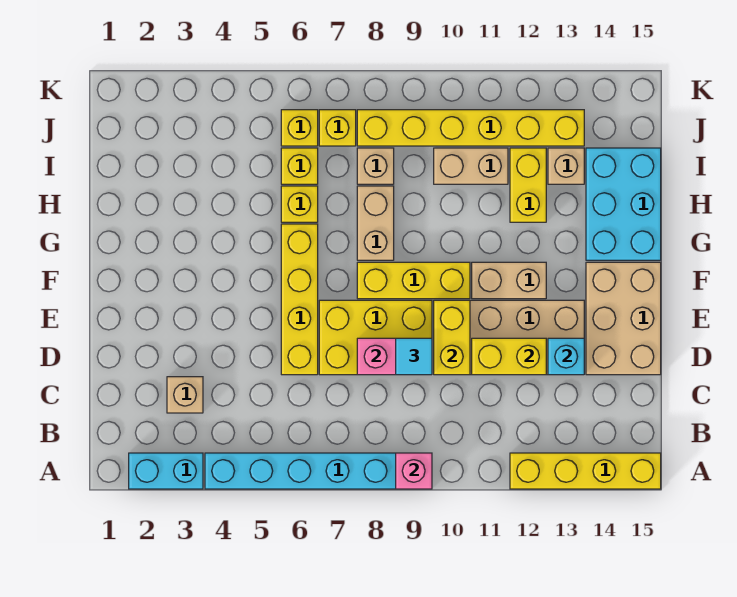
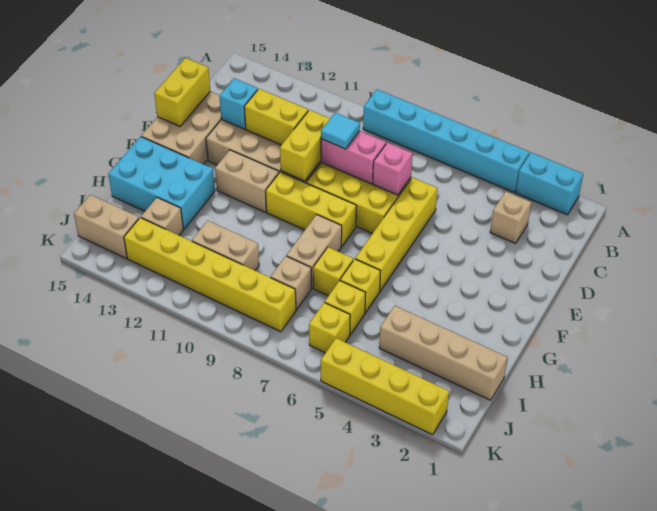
pink 1x1 brick [396,453,432,489] -> pink 1x1 brick moved to [373,143,413,195]
yellow 1x4 brick [510,453,661,489] -> yellow 1x4 brick moved to [321,338,449,435]
cyan 2x3 brick [586,148,661,260] -> cyan 2x3 brick turned to [108,137,215,229]
yellow 1x2 brick [510,148,546,222] -> yellow 1x2 brick moved to [154,58,210,126]
none -> tan 1x4 brick [379,306,507,400]
yellow 1x1 brick [319,110,356,146] -> yellow 1x1 brick moved to [313,247,353,296]
none -> tan 1x2 brick [74,195,139,258]

